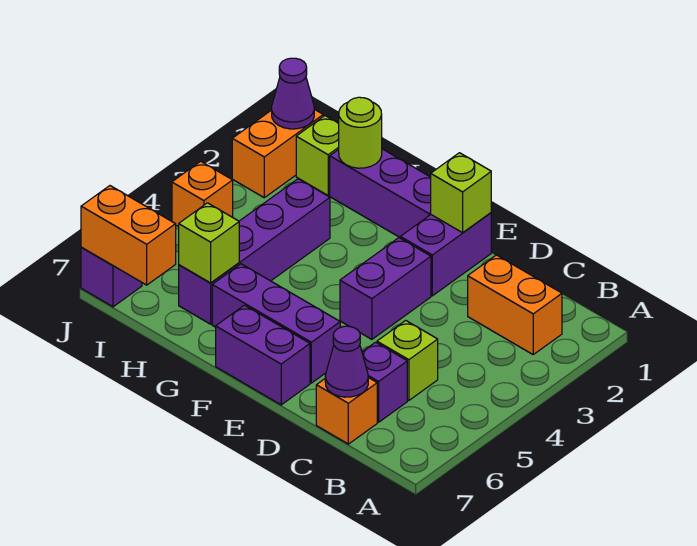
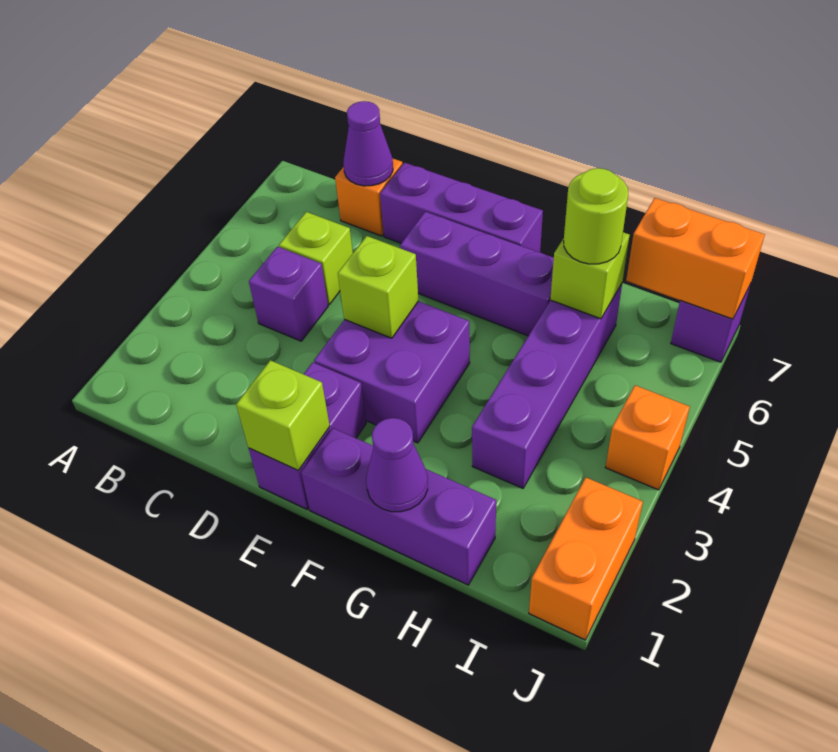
orange 1x2 brick [468,255,562,354] -> none
purple 1x1 brick [362,342,407,422] -> purple 1x1 brick moved to [249,247,328,341]
purple 1x2 brick [340,238,431,339] -> purple 2x2 brick [314,301,470,443]
purple 1x2 brick [216,305,310,405] -> purple 1x3 brick [380,163,543,252]
lime 1x1 round brick [339,97,382,168] -> lime 1x1 round brick moved to [564,168,628,264]
lime 1x1 brick [296,116,339,195] -> lime 1x1 brick moved to [338,236,419,338]
purple 1x1 cone [272,58,314,129] -> purple 1x1 cone moved to [366,418,428,512]

